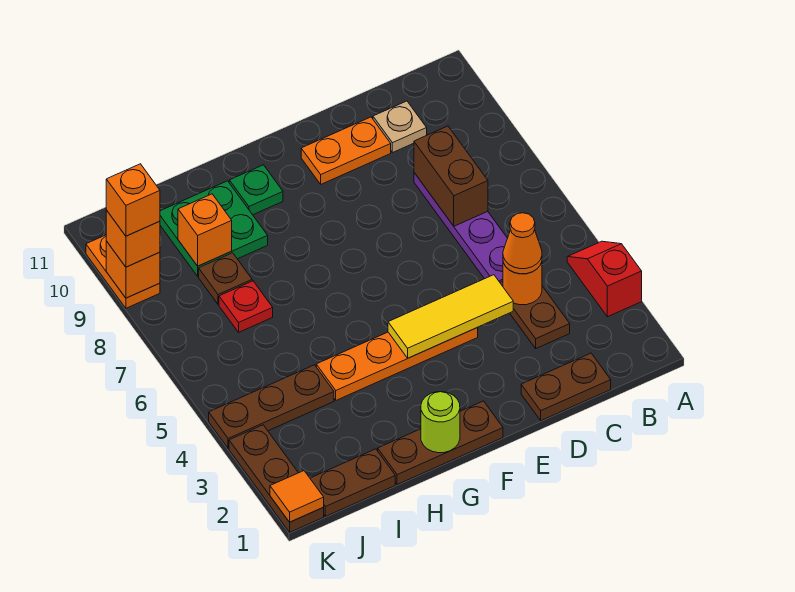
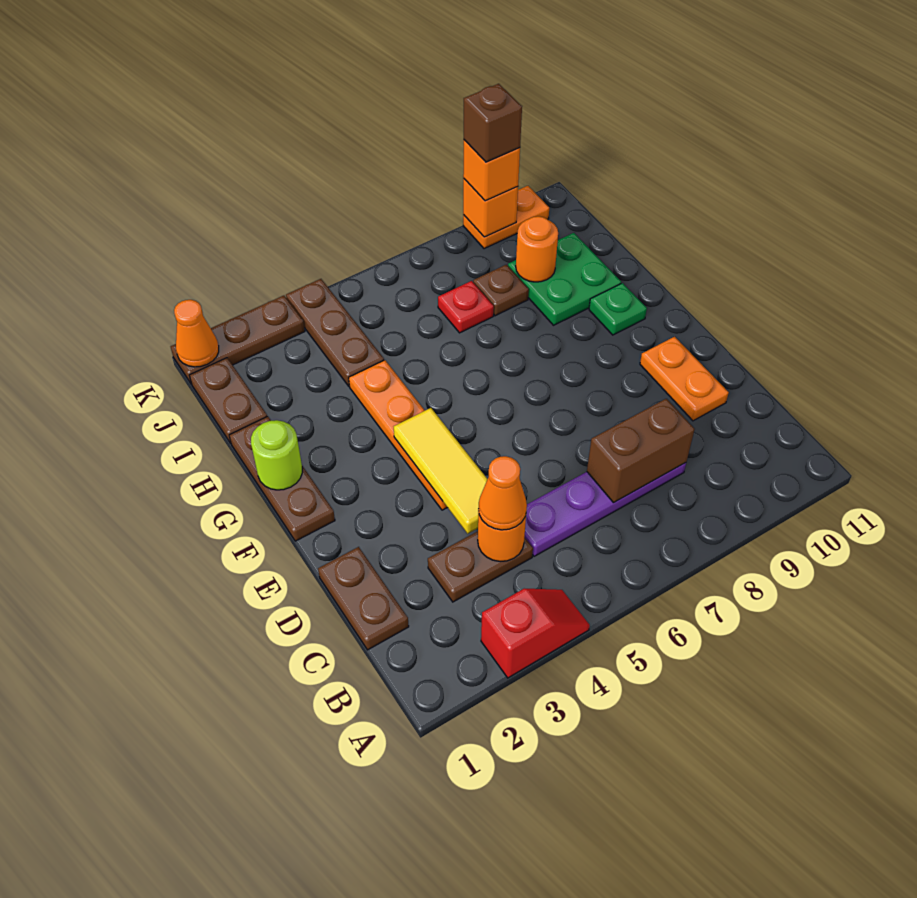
tan 1x1 plate [373,101,427,153] -> none
orange 1x1 brick [178,194,232,266] -> orange 1x1 round brick [516,216,558,282]
orange 1x1 tile [270,471,324,522] -> orange 1x1 cone [174,300,219,367]
orange 1x1 brick [106,164,160,236] -> brown 1x1 brick [464,84,522,162]

